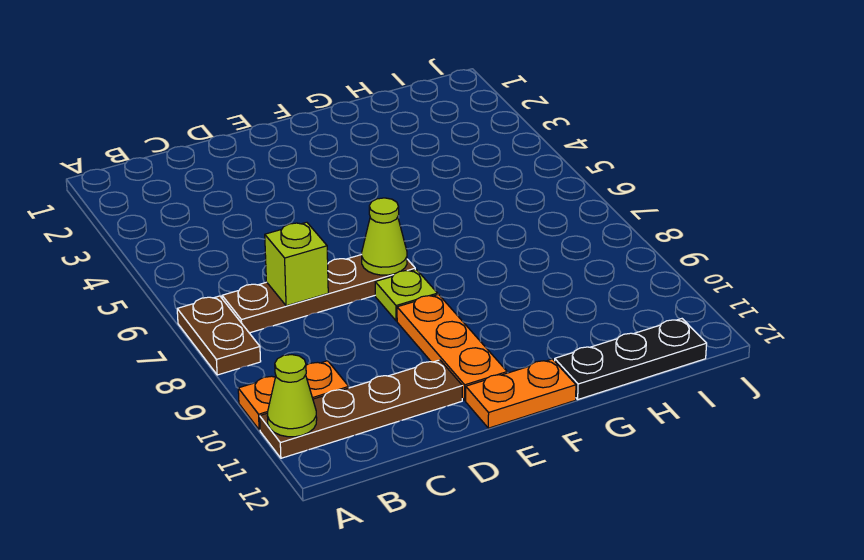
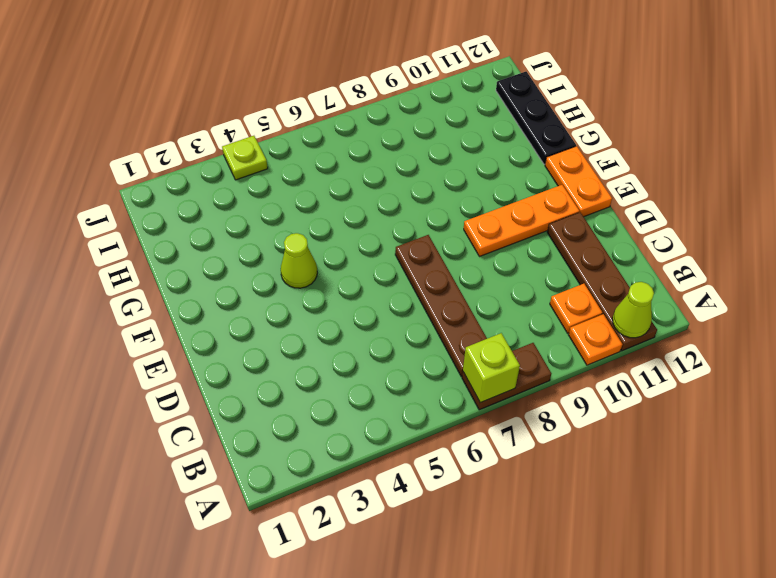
lime 1x1 brick [265,222,328,306] -> lime 1x1 brick moved to [463,333,520,403]
lime 1x1 cone [362,198,407,275] -> lime 1x1 cone moved to [281,233,317,288]
lime 1x1 plate [375,270,438,321] -> lime 1x1 plate moved to [222,136,268,180]

